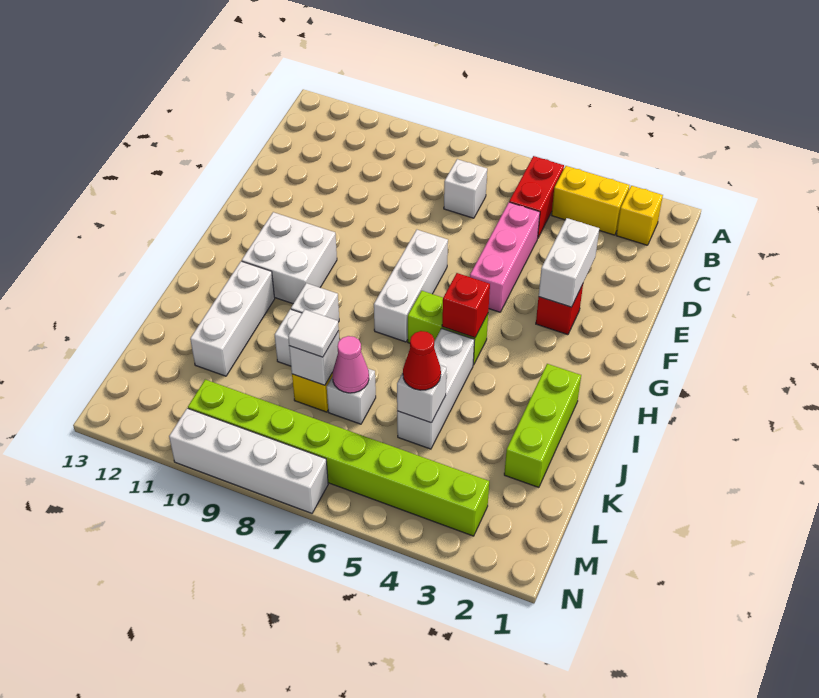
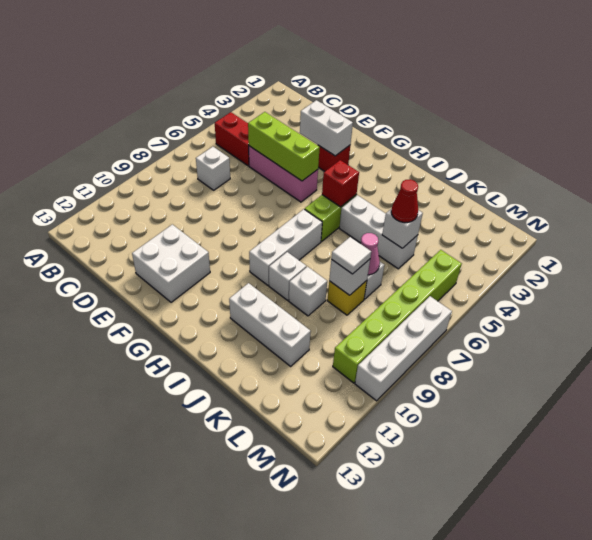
yellow 1x1 brick [616,186,663,245] -> none
yellow 1x2 brick [552,166,629,235] -> none
white 1x3 brick [374,230,448,342] -> white 1x3 brick turned to [249,209,322,286]
white 2x2 brick [242,212,337,304] -> white 2x2 brick moved to [132,224,210,302]
lime 1x3 brick [504,364,581,487] -> lime 1x3 brick moved to [248,112,320,181]
lime 1x8 brick [188,380,489,536] -> lime 1x6 brick [333,250,462,383]

